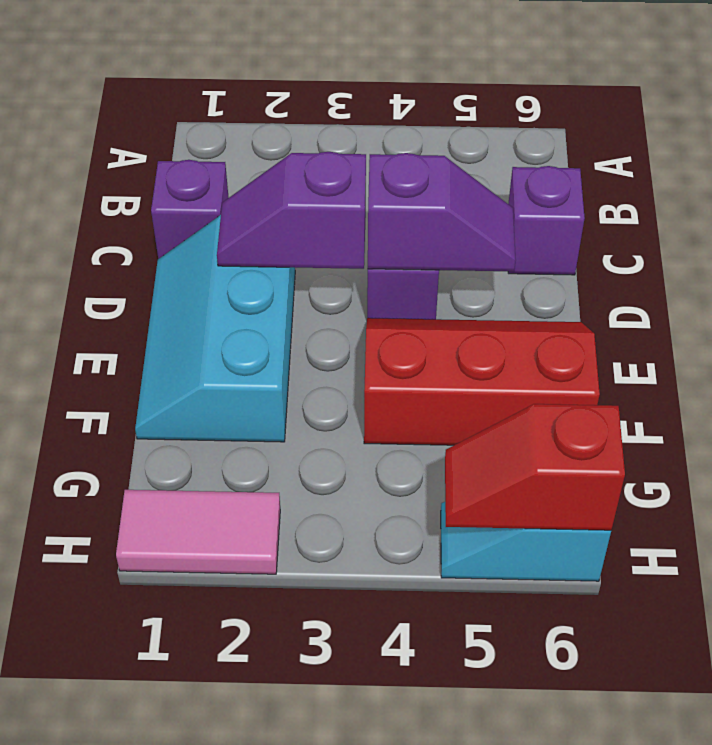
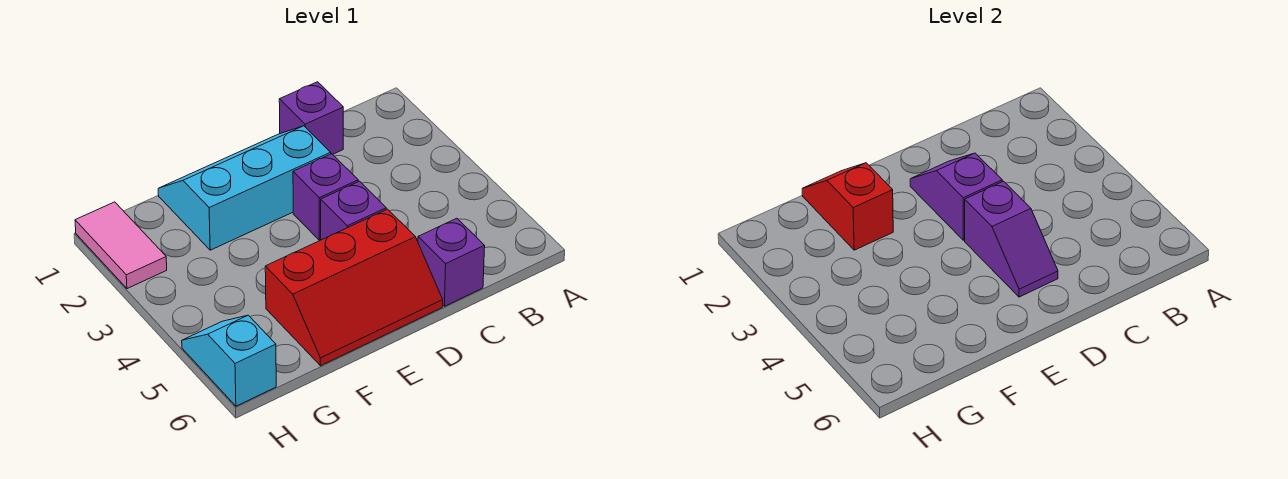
none -> purple 1x1 brick [293,154,358,240]
red 2x3 slope [364,318,600,445] -> red 2x3 slope turned to [265,209,443,366]
red 1x2 slope [445,404,625,530] -> red 1x2 slope moved to [802,163,893,250]

